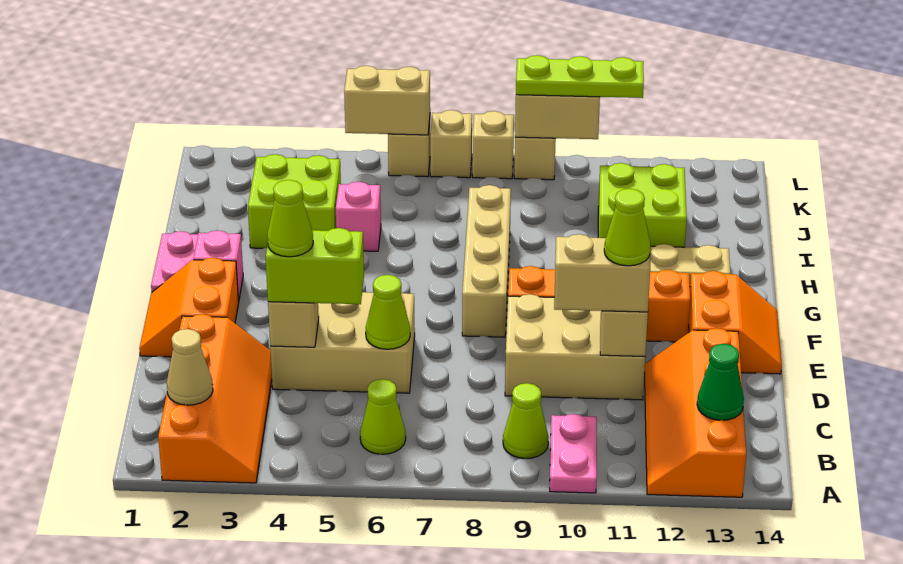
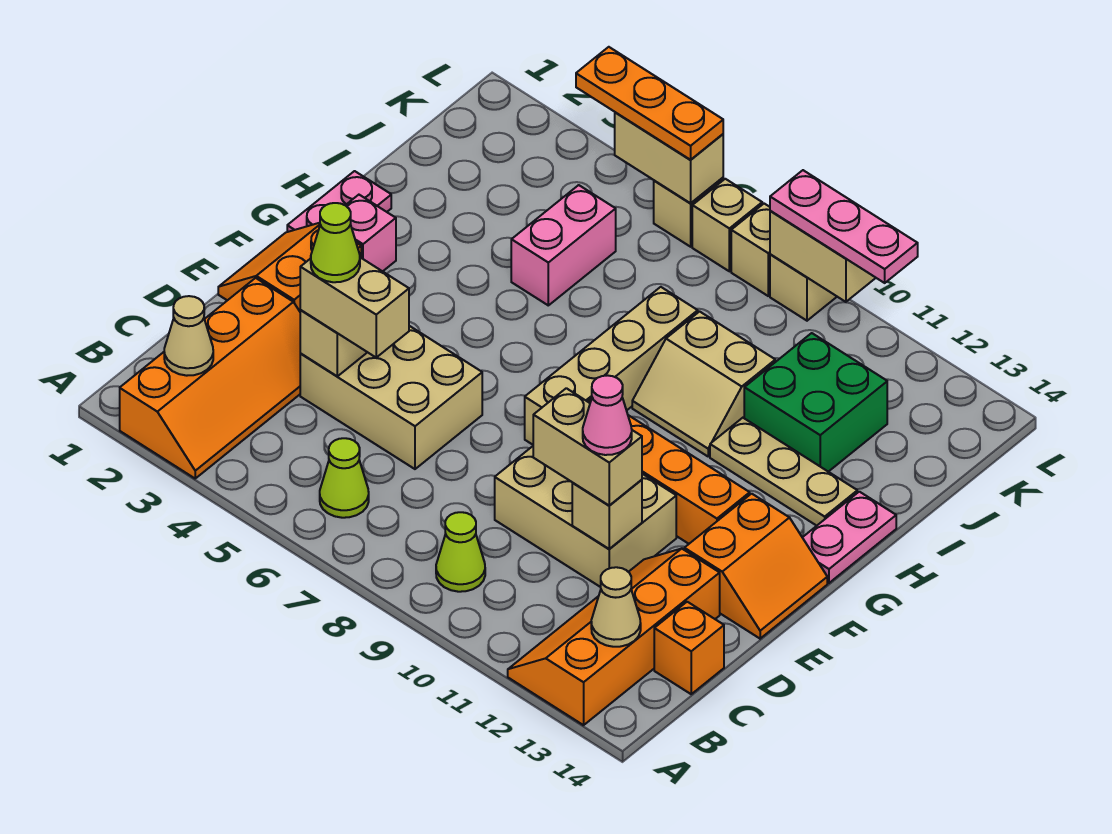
pink 1x2 plate [550,414,597,493] -> pink 1x2 plate moved to [802,492,896,583]
green 1x1 cone [697,344,744,420] -> tan 1x1 cone [591,567,641,647]
none -> orange 1x1 brick [654,602,724,694]
lime 1x2 brick [266,228,364,304] -> tan 1x2 brick [300,257,409,357]
lime 1x1 cone [366,275,410,349] -> none
lime 1x1 cone [604,189,651,266] -> pink 1x1 cone [583,375,632,455]
none -> tan 2x2 slope [632,312,775,456]
lime 2x2 brick [248,154,341,248] -> none
pink 1x1 brick [336,182,381,251] -> pink 1x2 brick [511,185,616,305]
lime 2x2 brick [598,163,687,247] -> green 2x2 brick [744,333,887,472]
none -> orange 1x3 plate [576,47,723,160]
lime 1x3 plate [516,55,644,98] -> pink 1x3 plate [770,170,918,283]

